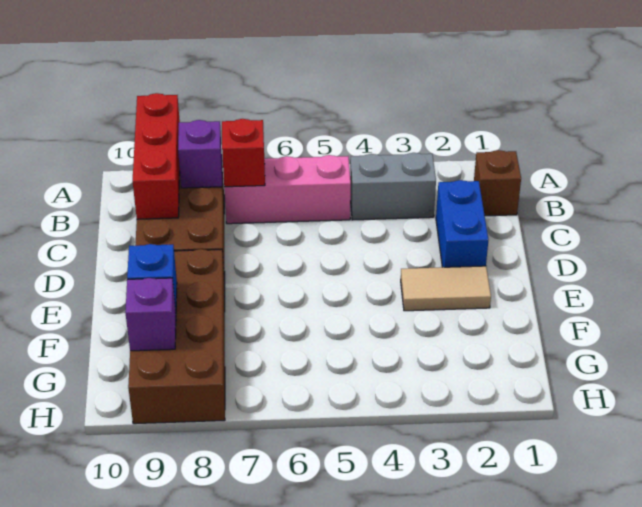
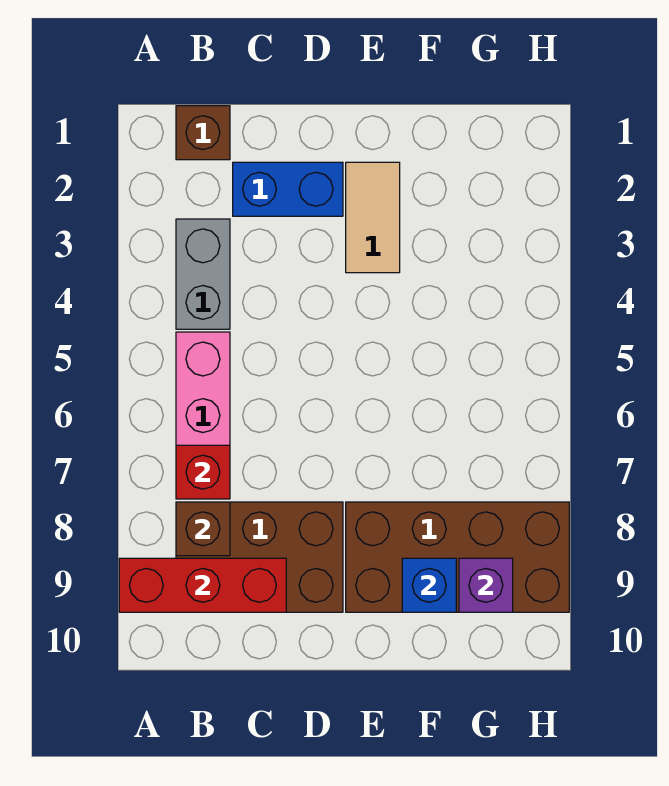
purple 1x1 brick [178,120,222,188] -> brown 1x1 brick [176,502,230,556]

